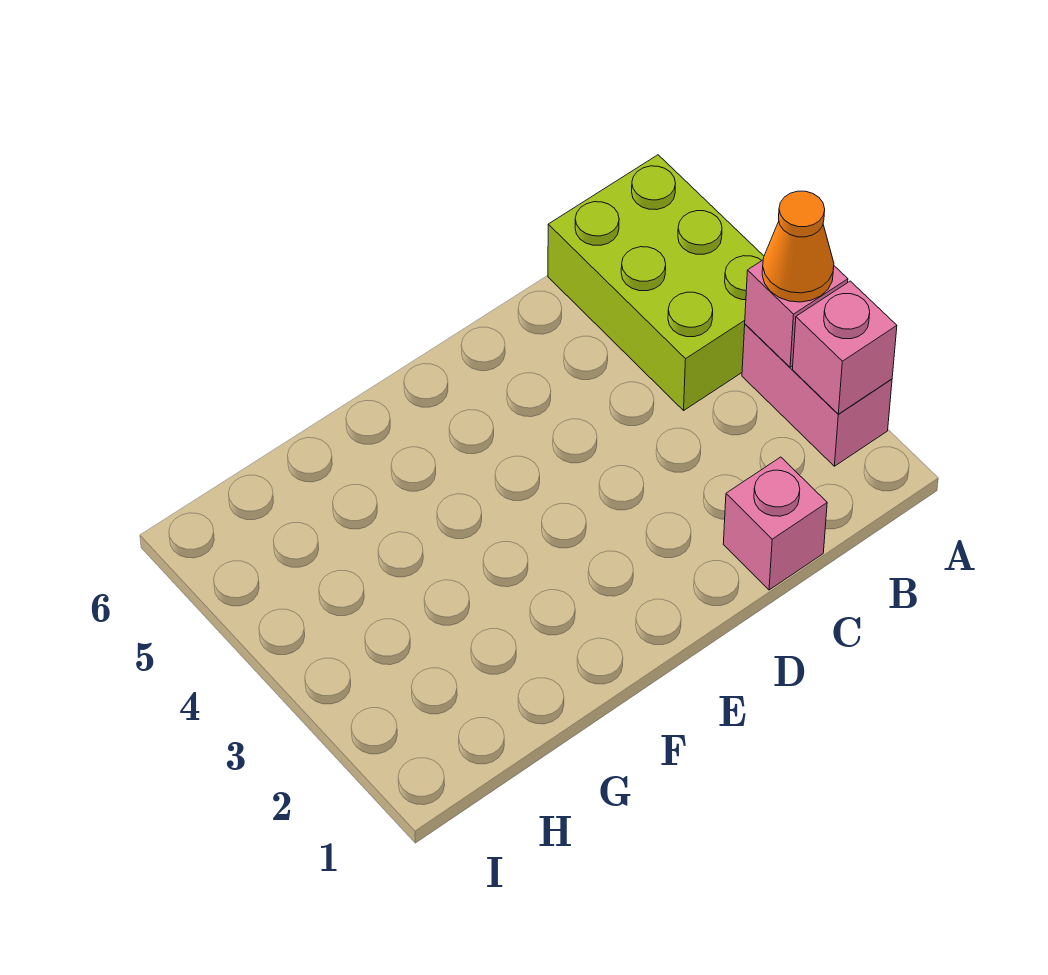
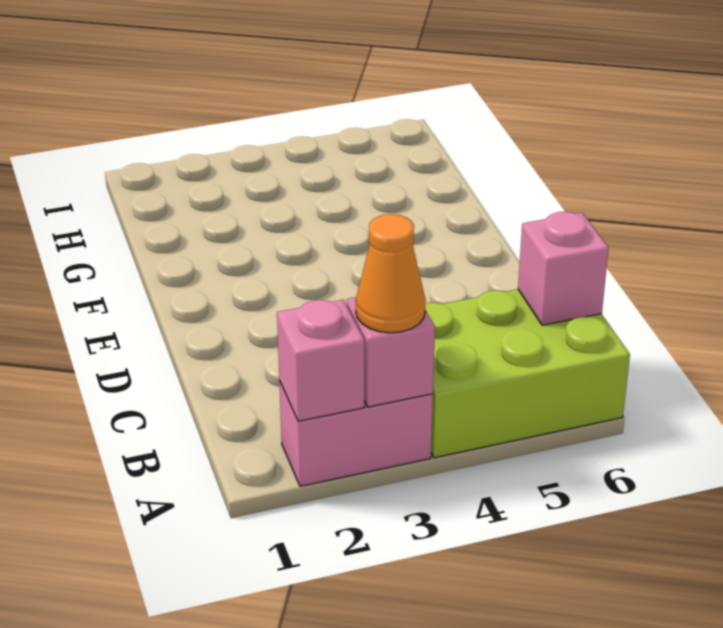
pink 1x1 brick [723,457,827,590] -> pink 1x1 brick moved to [518,212,608,325]

